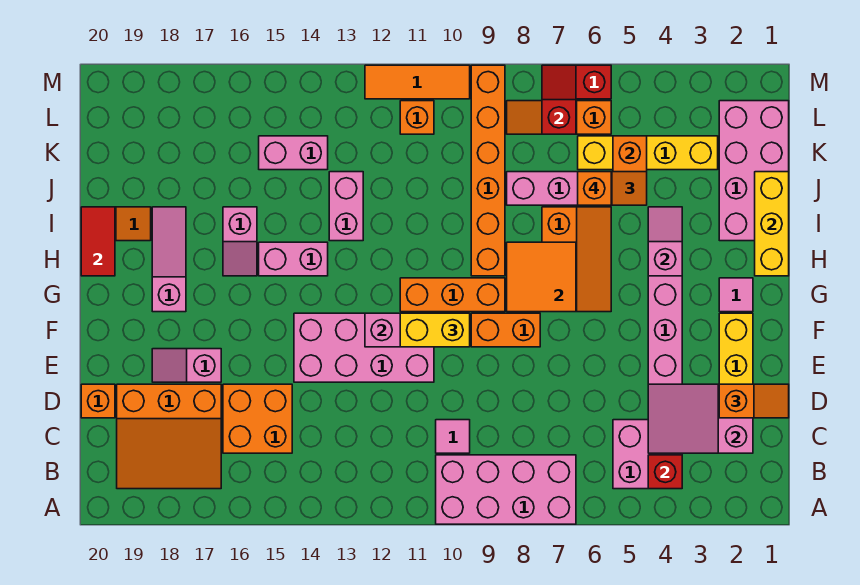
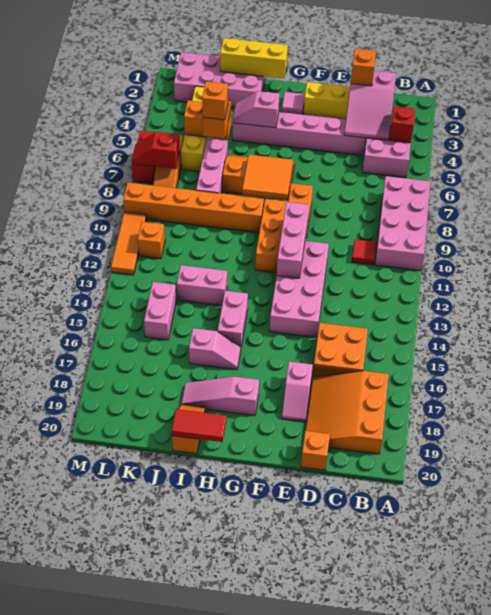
orange 3x3 slope [117,384,221,489] -> orange 3x3 slope turned to [306,371,389,454]
pink 1x1 tile [436,420,470,453] -> red 1x1 tile [352,239,377,265]
yellow 1x2 brick [400,313,470,347] -> none

